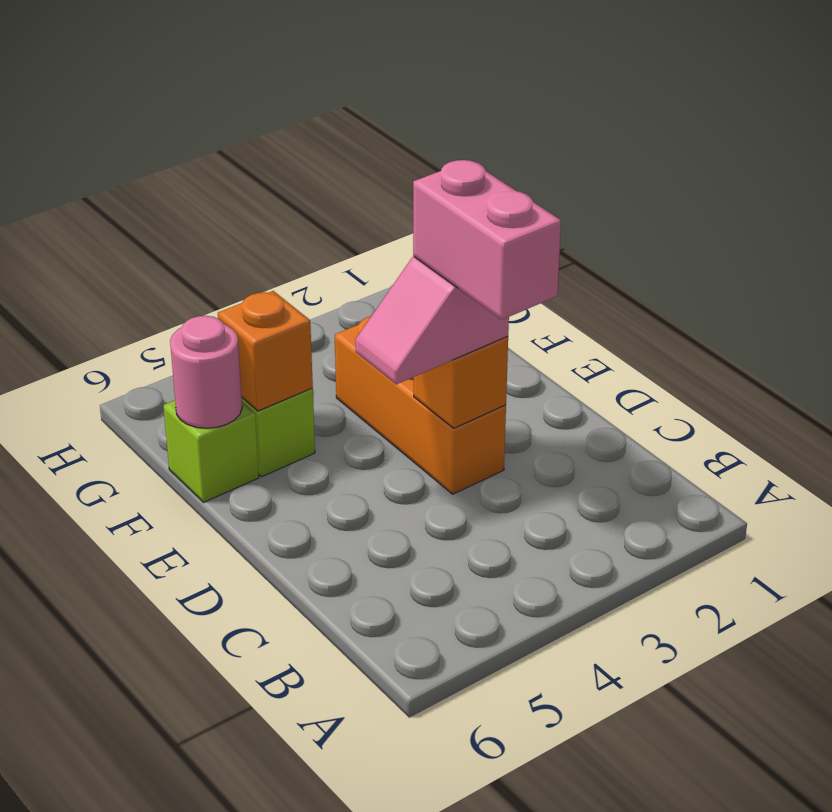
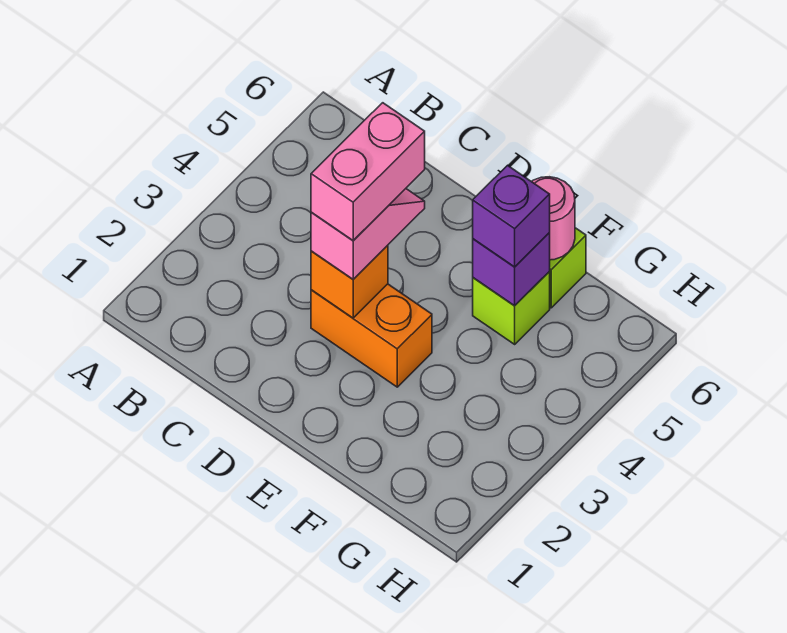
pink 1x2 brick [413,160,561,320] -> pink 1x2 brick turned to [311,103,425,240]
orange 1x3 brick [335,316,506,494] -> orange 1x2 brick [311,284,432,387]
orange 1x1 brick [218,291,313,411] -> purple 1x1 brick [473,233,550,306]
none -> purple 1x1 brick [473,165,550,267]

